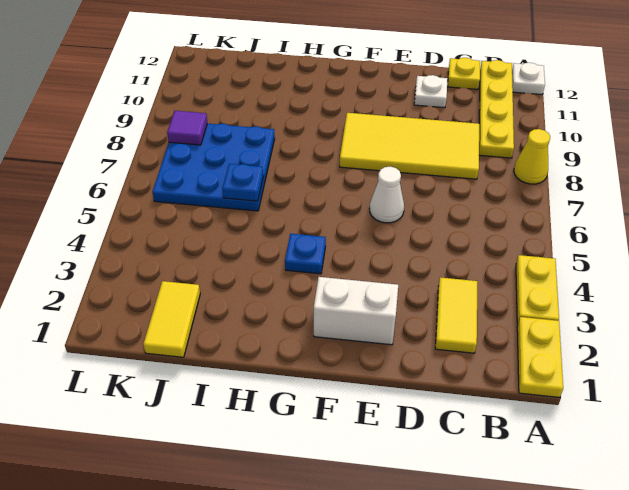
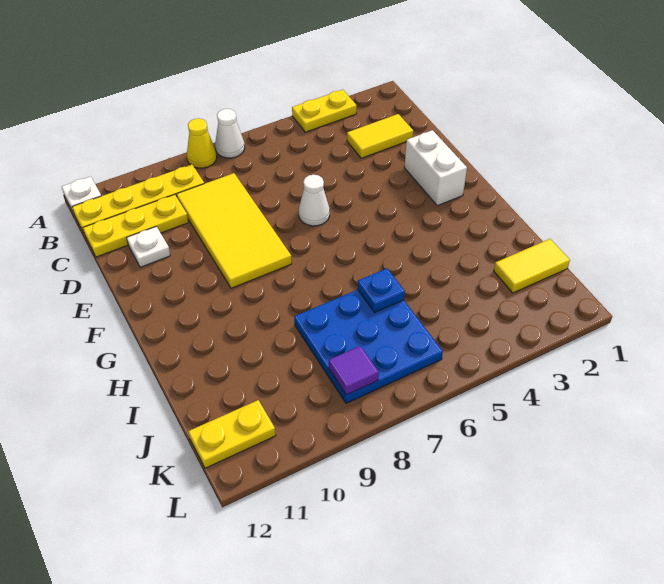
yellow 1x2 plate [517,317,563,397] -> yellow 1x2 plate moved to [188,400,276,468]
none -> white 1x1 cone [215,109,245,158]
yellow 1x1 plate [448,58,480,89] -> yellow 1x3 plate [83,194,188,257]
blue 1x1 plate [285,234,326,274] -> none

